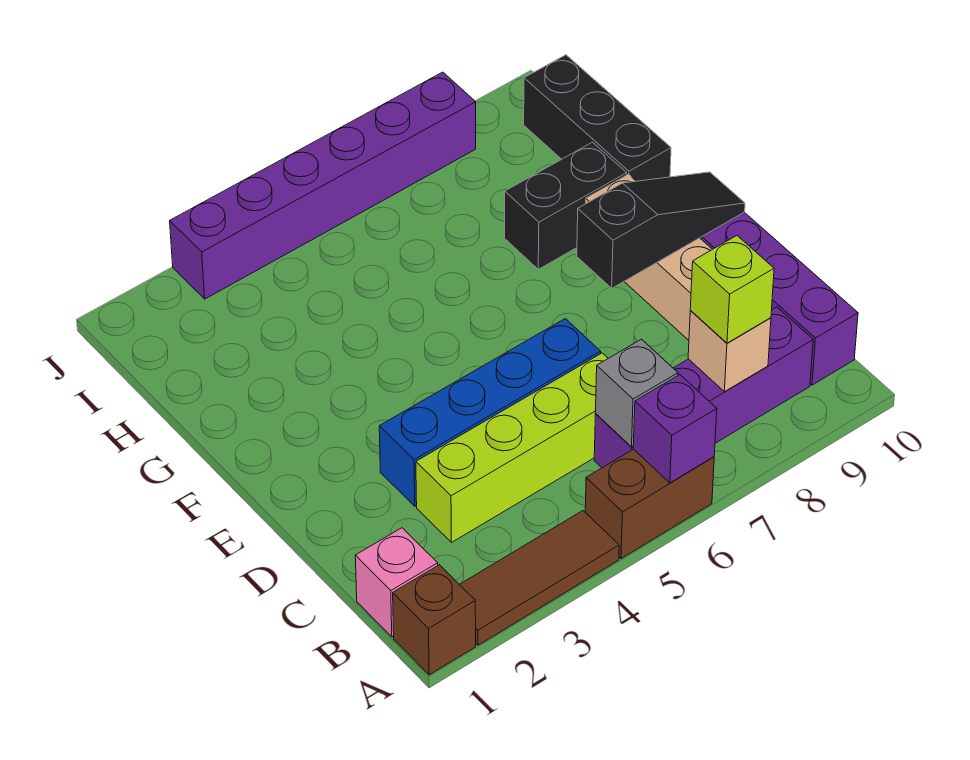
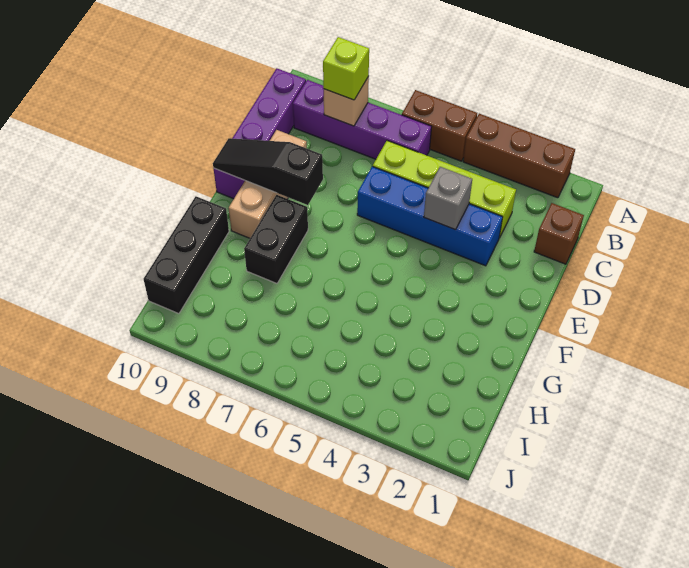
brown 1x1 brick [393,565,476,675] -> brown 1x1 brick moved to [534,203,584,264]
brown 1x3 tile [459,511,619,645] -> brown 1x3 brick [463,114,575,198]
purple 1x1 brick [633,375,717,483] -> none
pink 1x1 brick [355,528,438,637] -> none
grey 1x1 brick [595,339,678,447] -> grey 1x1 brick moved to [424,167,472,230]
black 1x2 brick [505,142,627,269] -> black 1x2 brick turned to [244,195,308,283]
purple 1x6 brick [170,72,476,299] -> none

